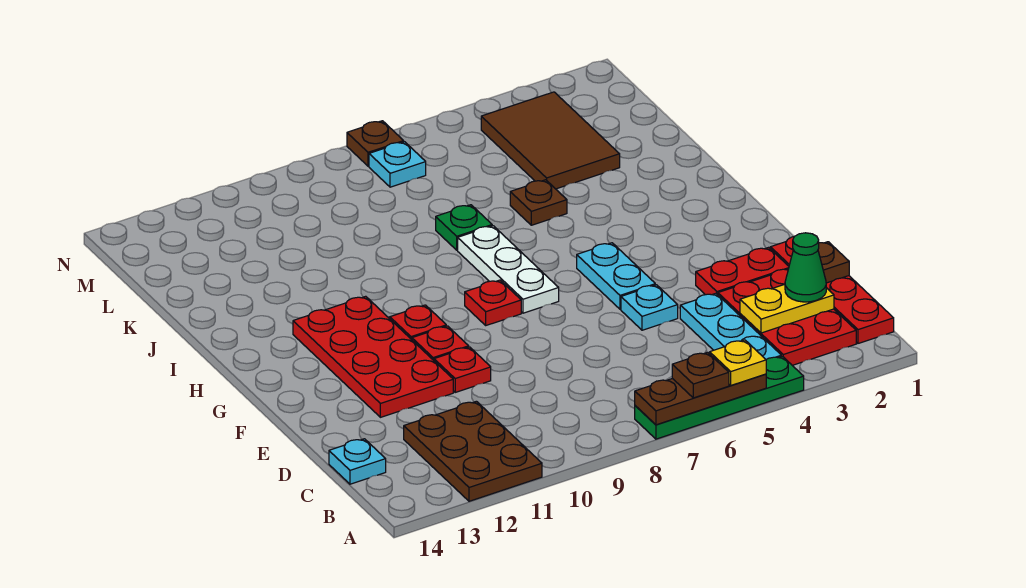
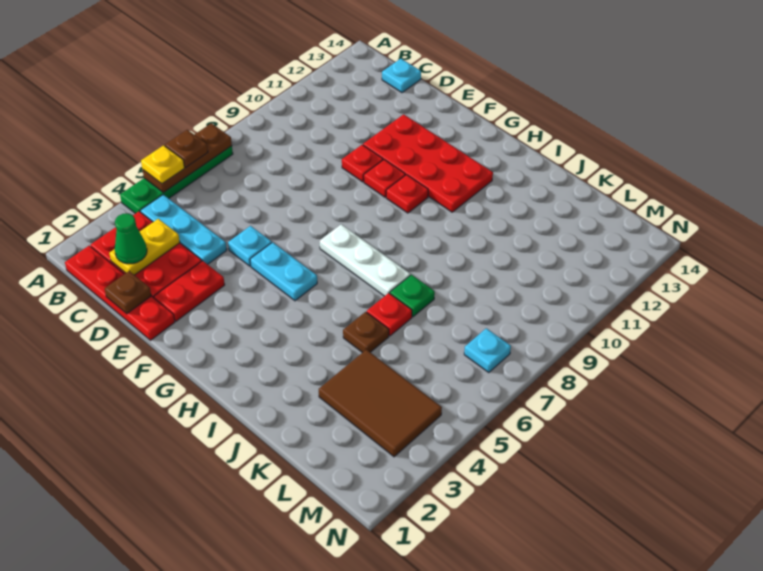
brown 2x3 plate [404,401,542,501] -> none
red 1x1 plate [465,280,521,325] -> red 1x1 plate moved to [367,293,412,336]
brown 1x1 plate [347,121,404,166] -> none

